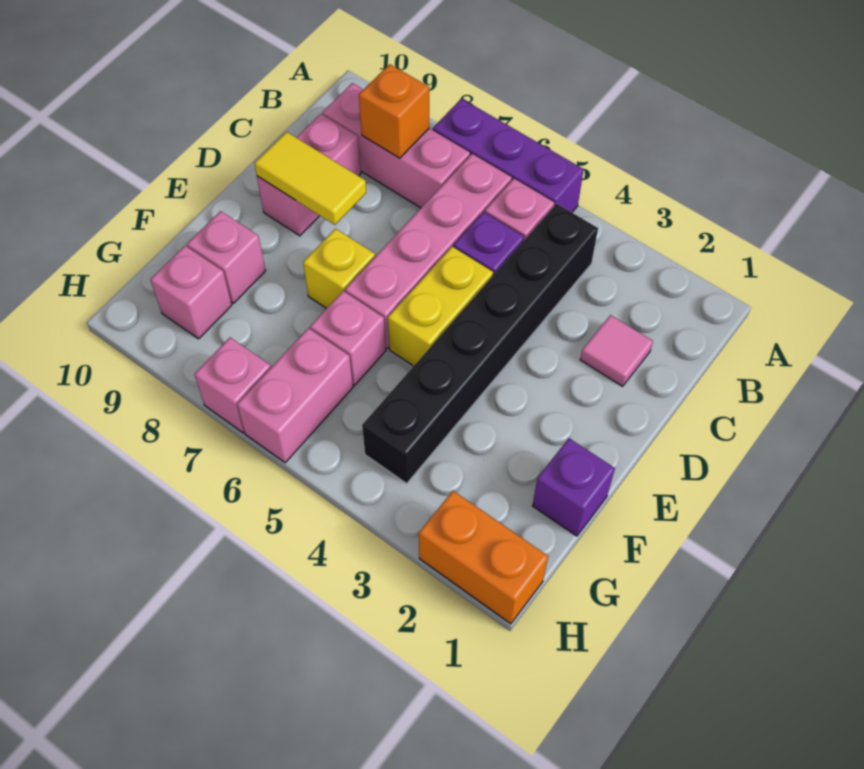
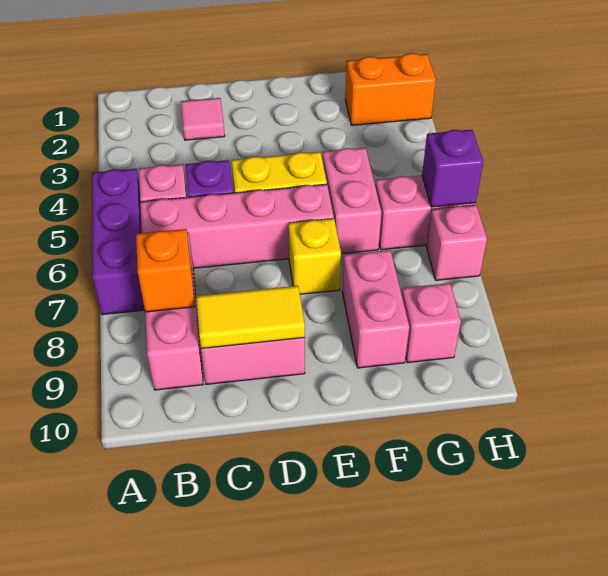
black 1x6 brick [362,204,598,483] -> none
yellow 1x2 tile [254,132,366,225] -> yellow 1x2 tile turned to [196,286,305,348]
purple 1x1 brick [533,438,615,536] -> purple 1x1 brick moved to [422,130,483,207]
pink 1x1 brick [310,291,386,385] -> pink 1x2 brick [323,148,381,254]
pink 1x1 brick [187,211,266,303] -> pink 1x2 brick [342,250,409,368]
orange 1x2 brick [419,491,548,624] -> orange 1x2 brick turned to [345,53,436,125]

